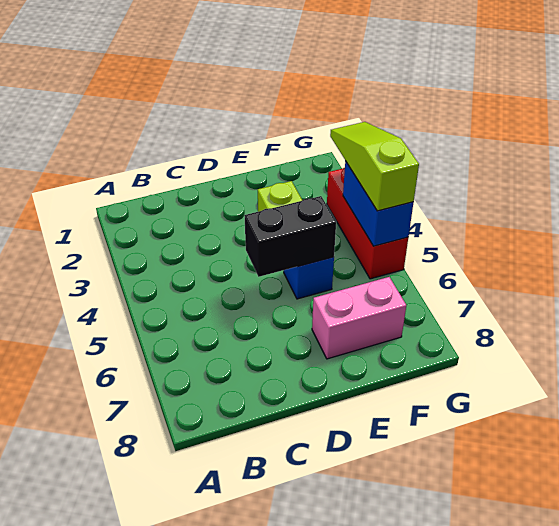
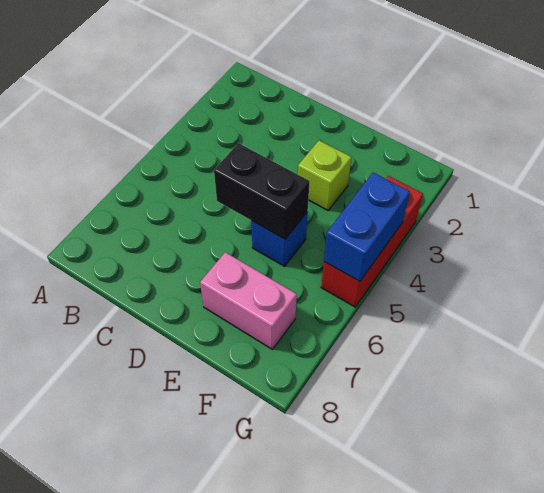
lime 1x3 slope [330,122,419,211] -> none

